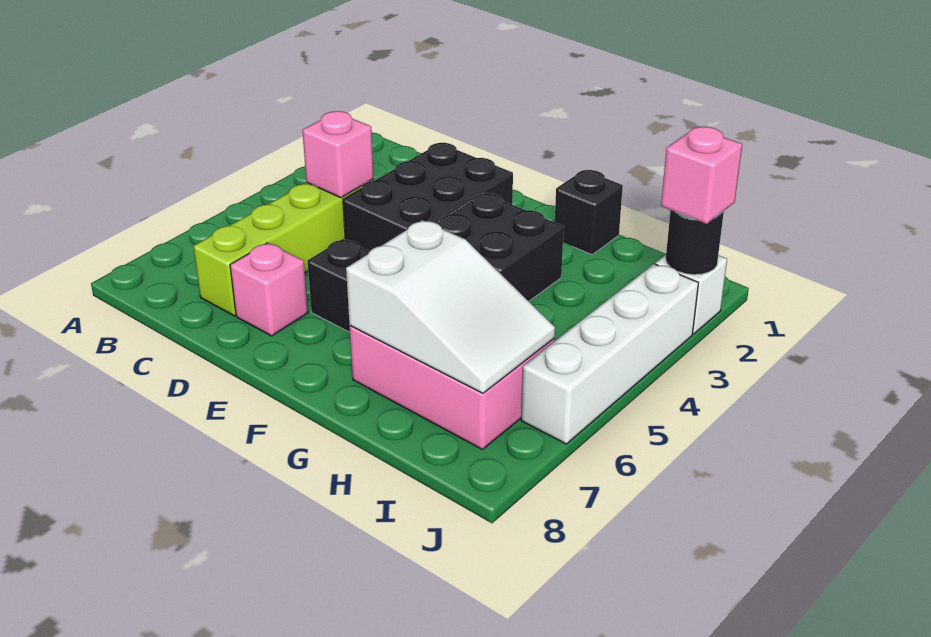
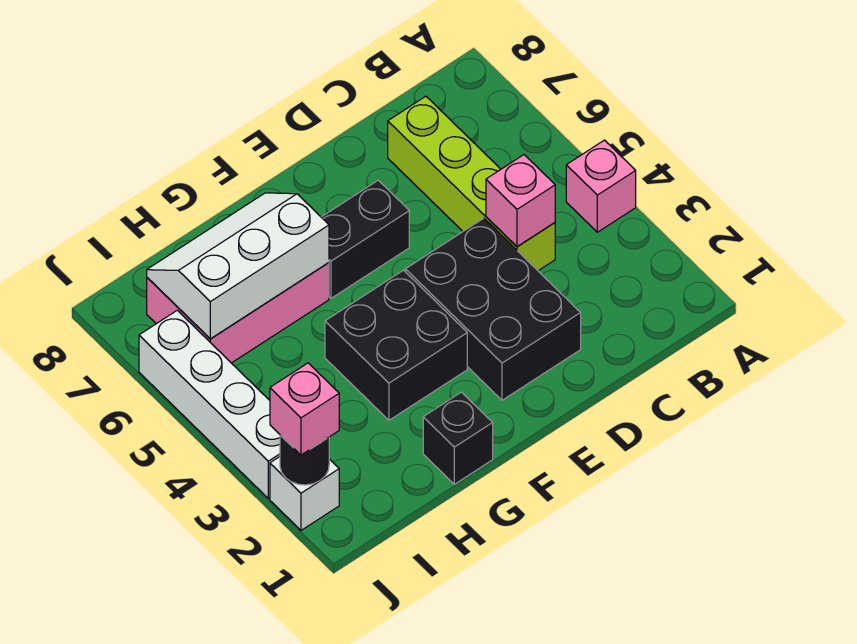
pink 1x1 brick [230,243,308,336] -> pink 1x1 brick moved to [566,140,636,232]
white 2x3 slope [346,220,555,393] -> white 2x3 slope turned to [147,193,329,339]

